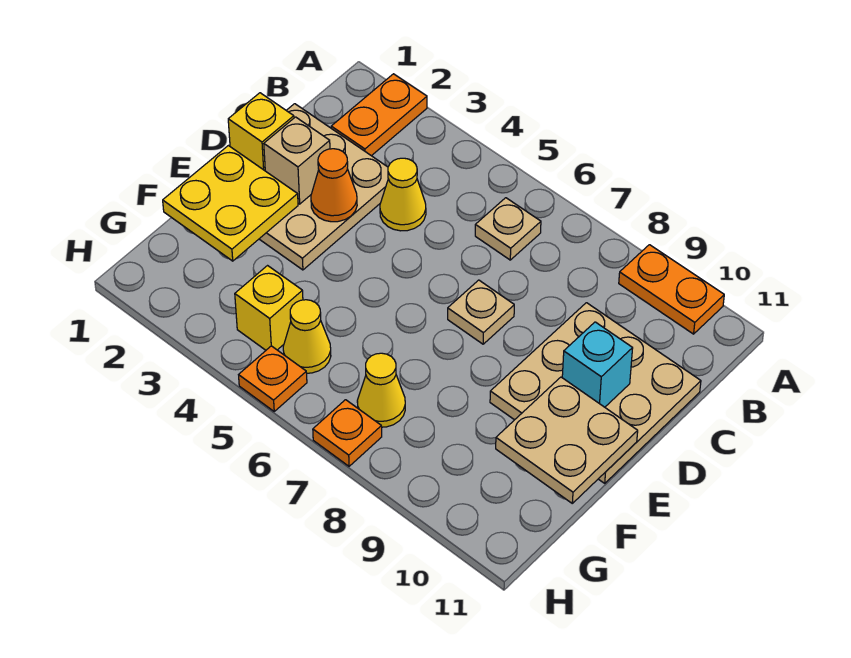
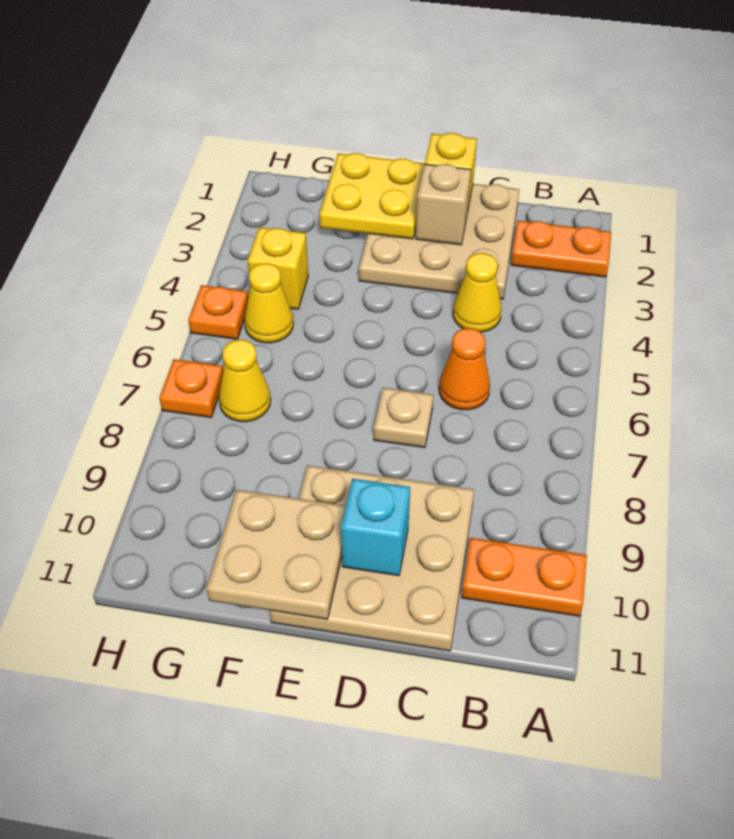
orange 1x2 plate [619,245,724,334] -> orange 1x2 plate turned to [462,538,587,616]
tan 1x1 plate [475,198,541,260] -> none
orange 1x1 cone [311,149,357,222] -> orange 1x1 cone moved to [439,328,490,410]

